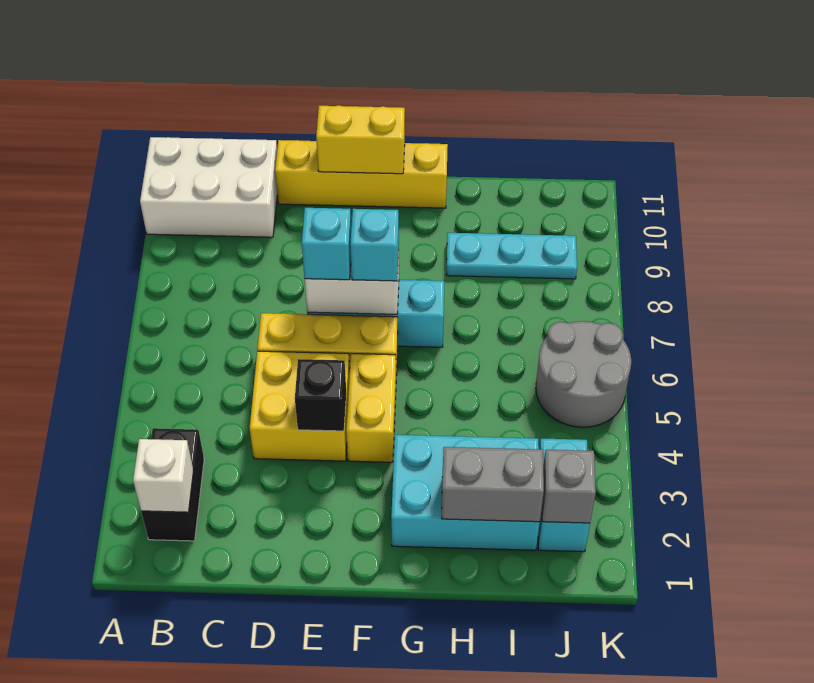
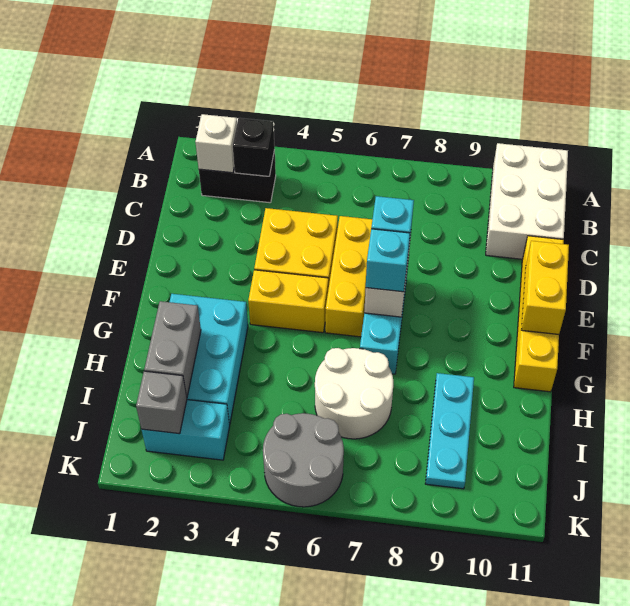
black 1x1 brick [295,359,346,431] -> black 1x1 brick moved to [233,118,275,176]
none -> white 2x2 round brick [315,348,393,439]

